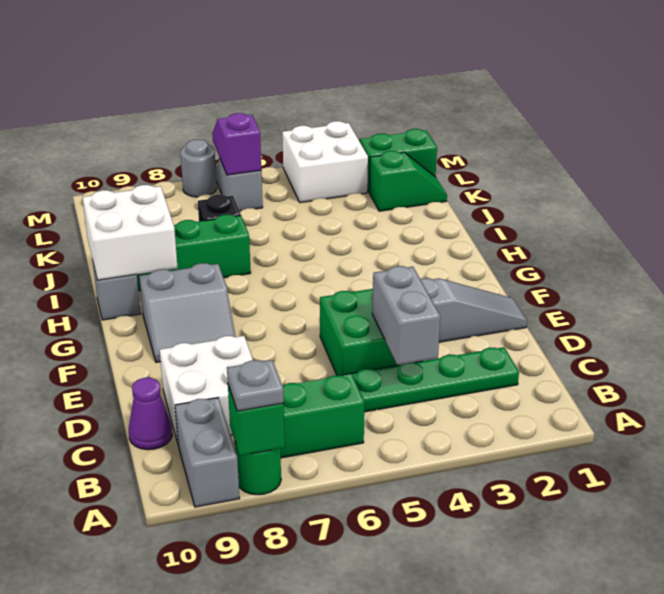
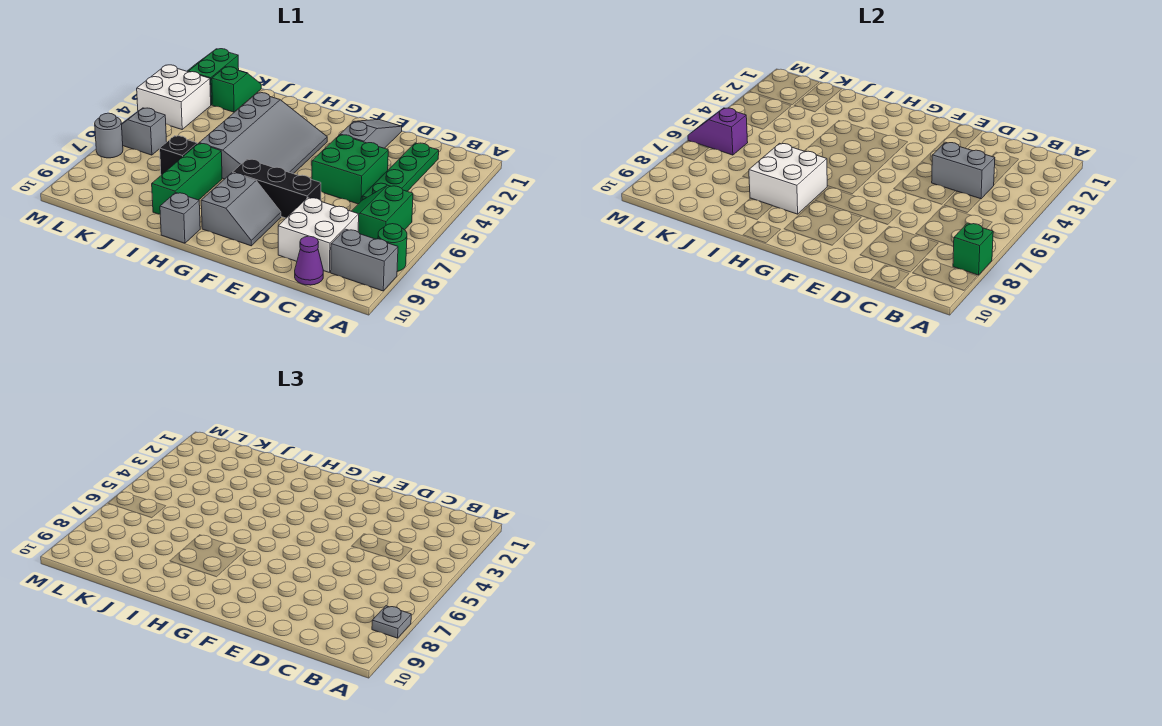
none -> black 1x3 brick [233,159,321,218]
none -> grey 3x4 slope [199,93,327,179]
white 2x2 brick [83,185,178,280] -> white 2x2 brick moved to [749,143,827,214]

